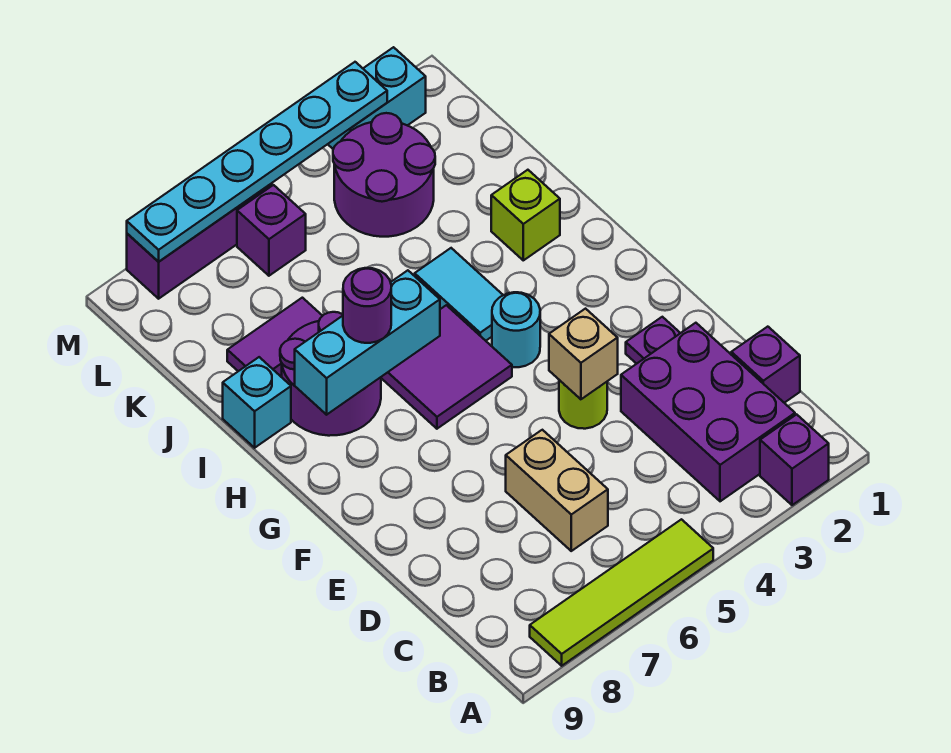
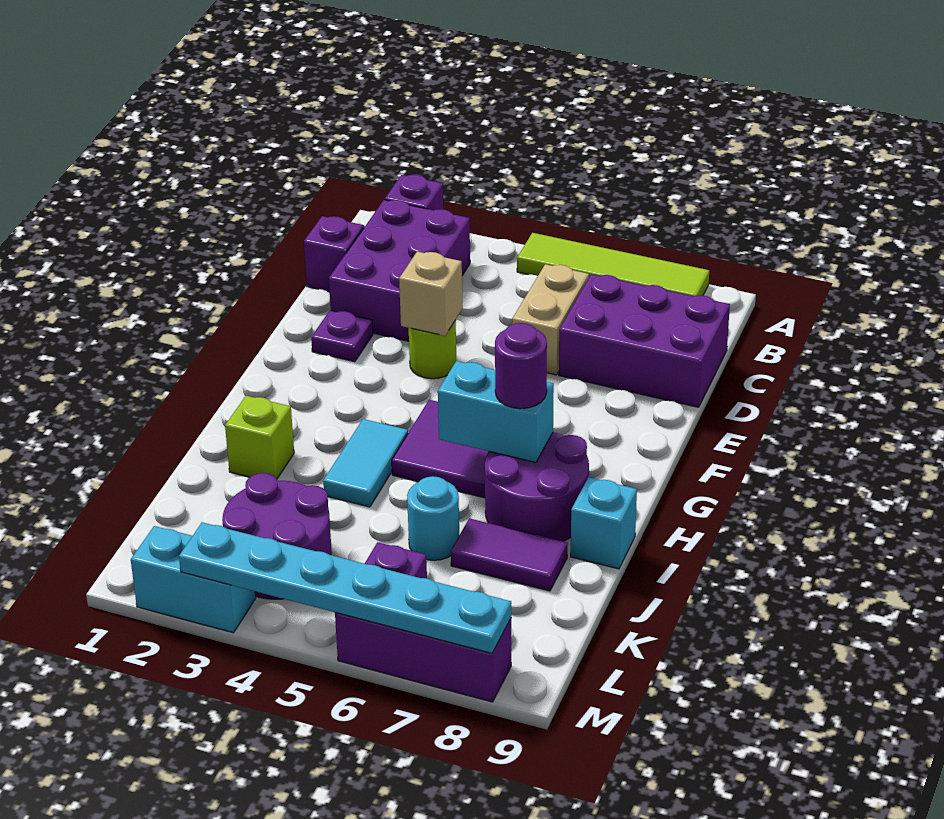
none -> purple 2x3 brick [559,274,730,407]
cyan 1x1 round brick [492,292,540,367] -> cyan 1x1 round brick moved to [407,476,459,560]
cyan 1x3 brick [295,270,440,415] -> cyan 1x2 brick [438,361,554,462]

